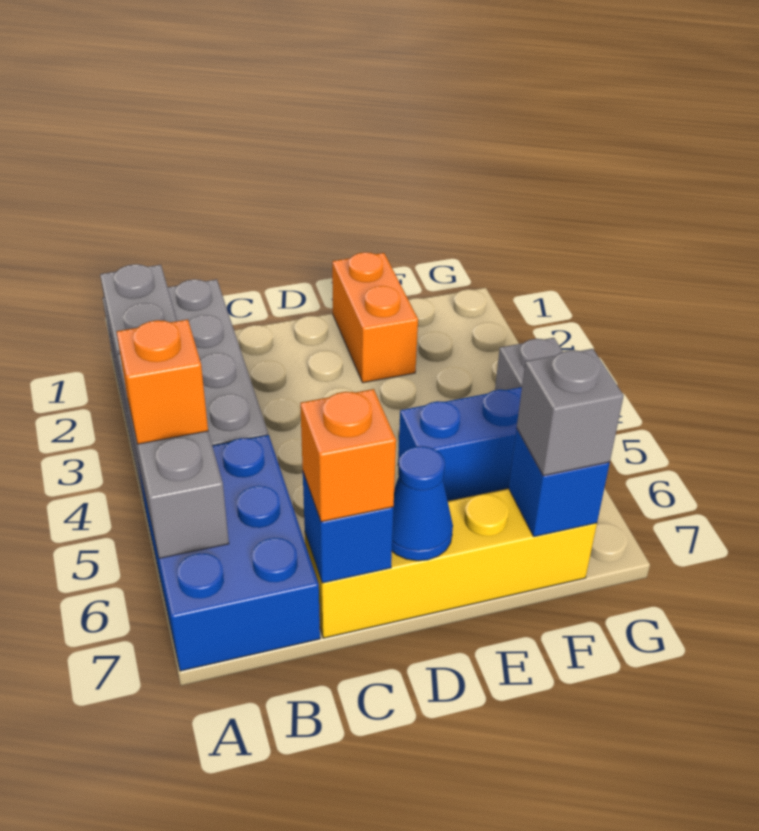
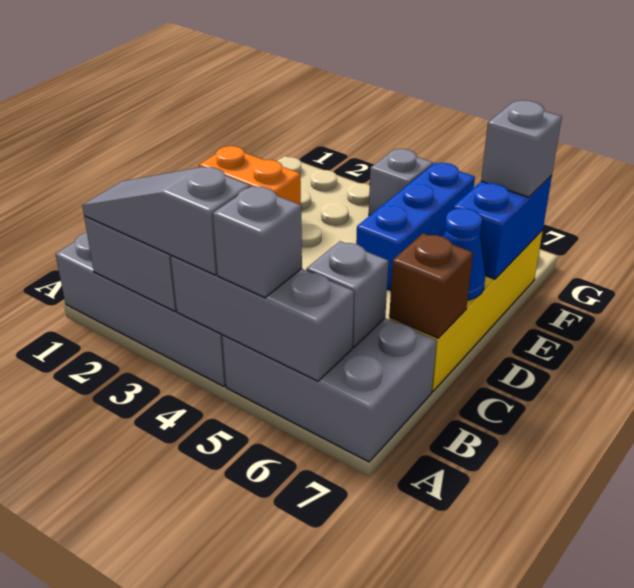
none -> grey 1x3 slope [82,167,250,275]
blue 2x3 brick [138,435,320,671] -> grey 2x3 brick [222,318,437,462]
orange 1x1 brick [117,320,208,444] -> grey 1x1 brick [213,186,302,298]
none -> grey 1x1 brick [306,241,388,347]
blue 1x1 brick [303,473,393,583] -> brown 1x1 brick [389,233,473,338]
orange 1x1 brick [300,389,396,522] -> none
blue 1x1 brick [509,429,610,537] -> blue 1x2 brick [453,175,552,279]

